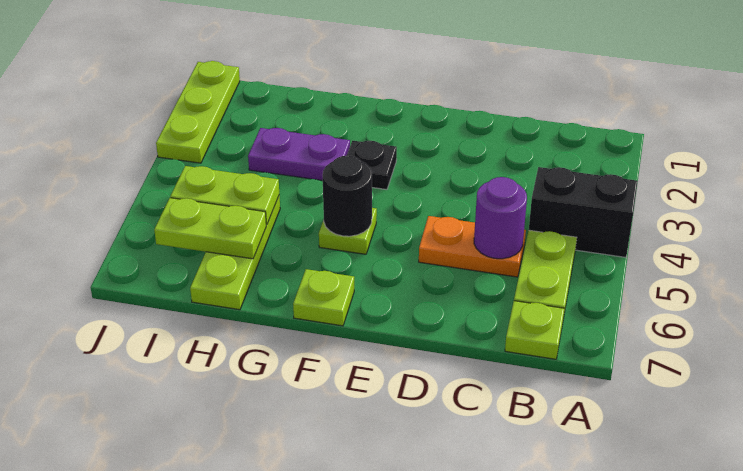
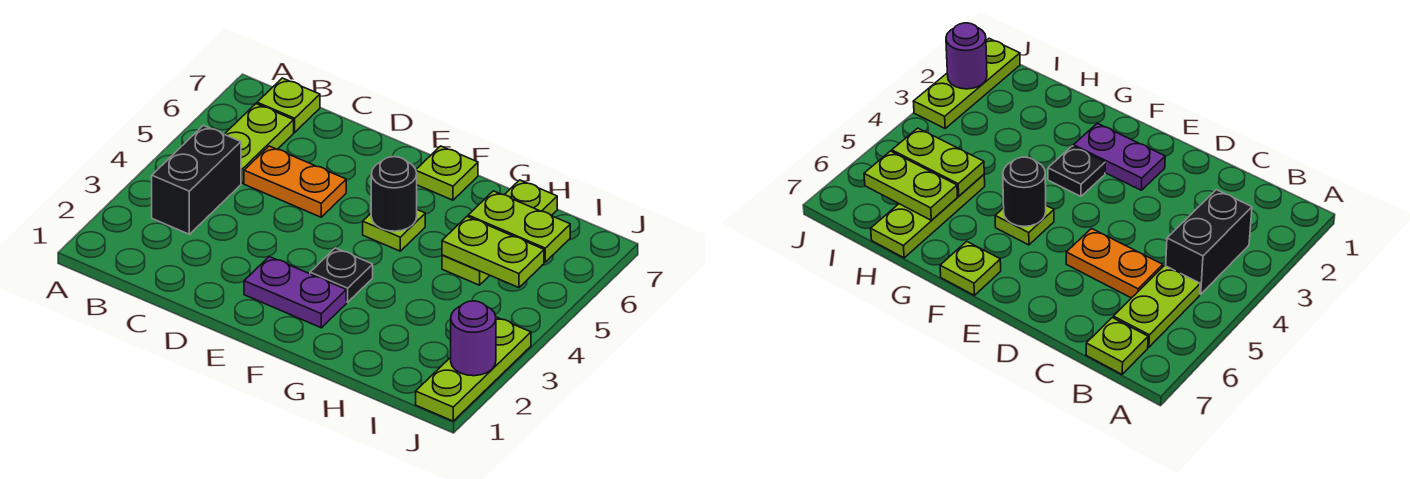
black 1x2 brick [529,167,638,257] -> black 1x2 brick turned to [152,126,241,234]
purple 1x1 round brick [474,177,527,259] -> purple 1x1 round brick moved to [451,301,496,376]
purple 1x2 plate [248,128,350,180] -> purple 1x2 plate moved to [244,257,346,328]

